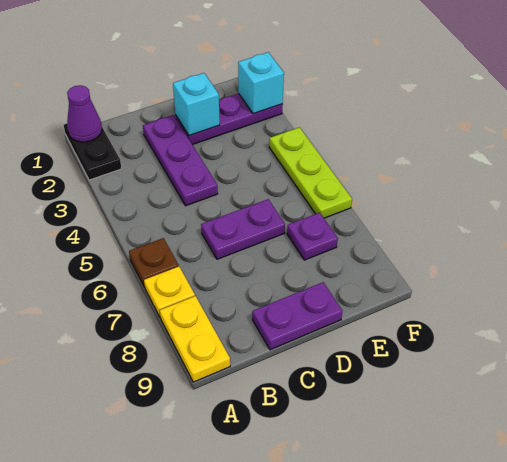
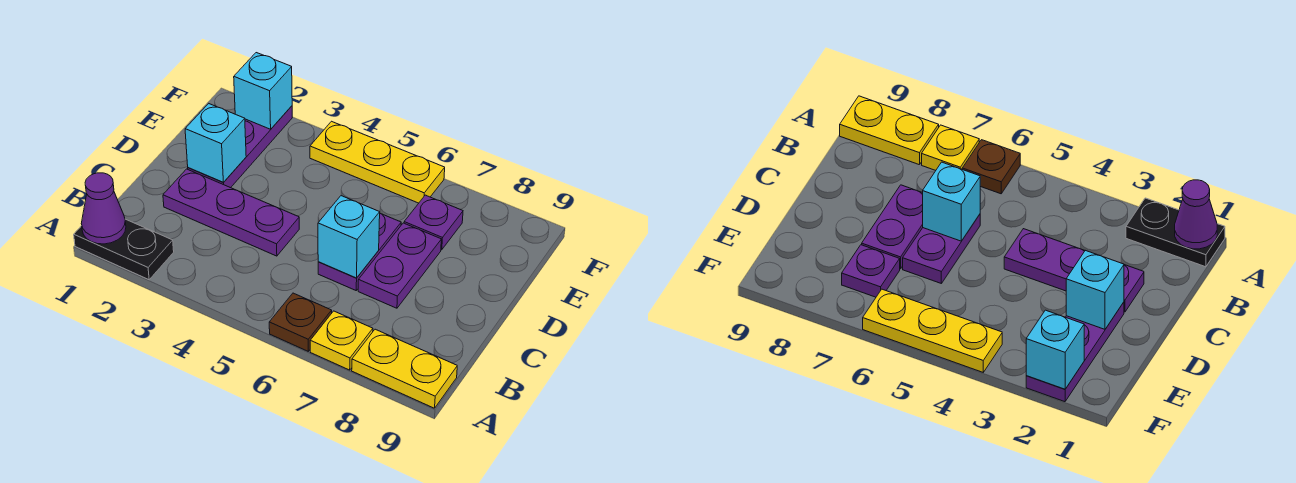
none -> cyan 1x1 brick [318,196,380,278]
purple 1x2 plate [252,282,342,350] -> purple 1x2 plate moved to [358,223,441,308]
lime 1x3 plate [269,127,352,218] -> yellow 1x3 plate [310,121,445,203]

